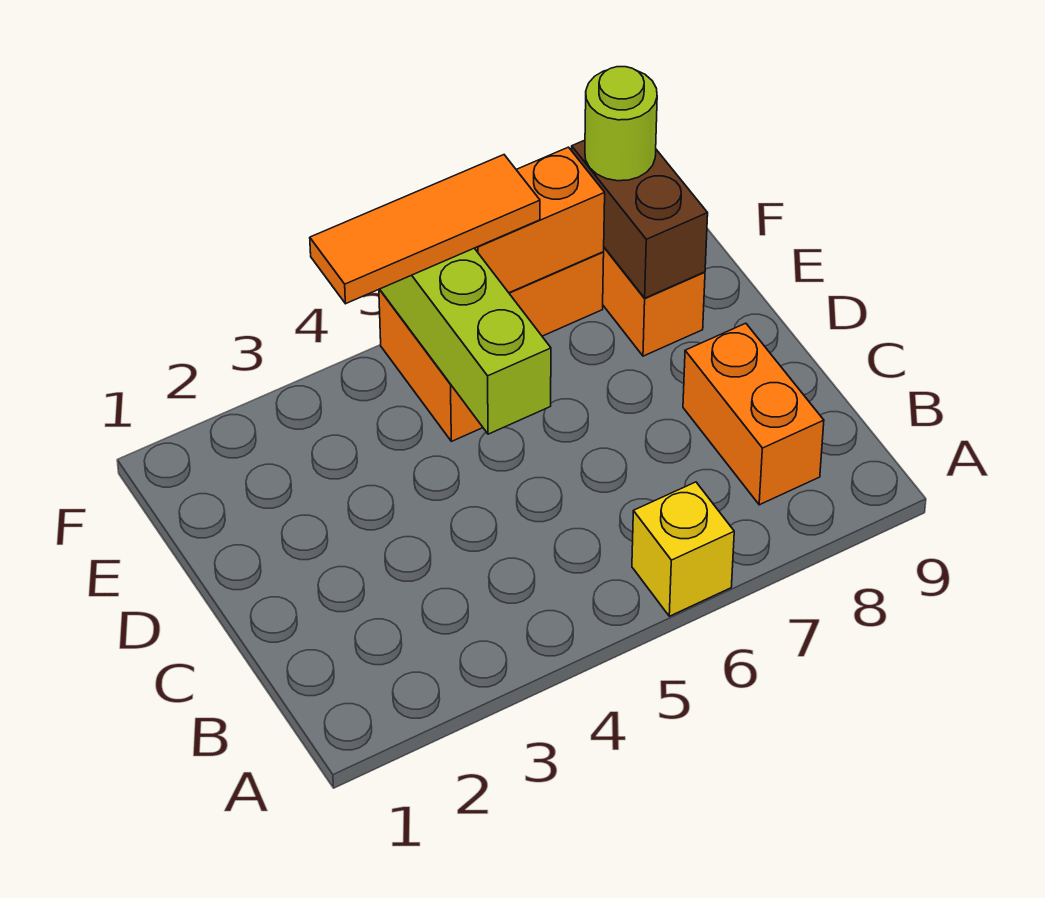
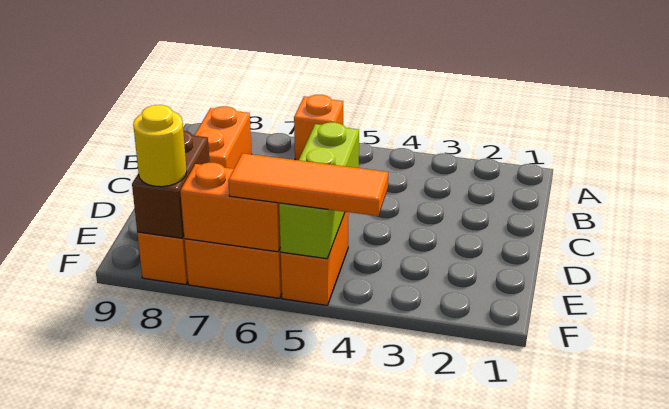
yellow 1x1 brick [632,482,734,616] -> orange 1x1 brick [294,95,343,160]
lime 1x1 round brick [585,67,657,181] -> yellow 1x1 round brick [133,105,187,187]

